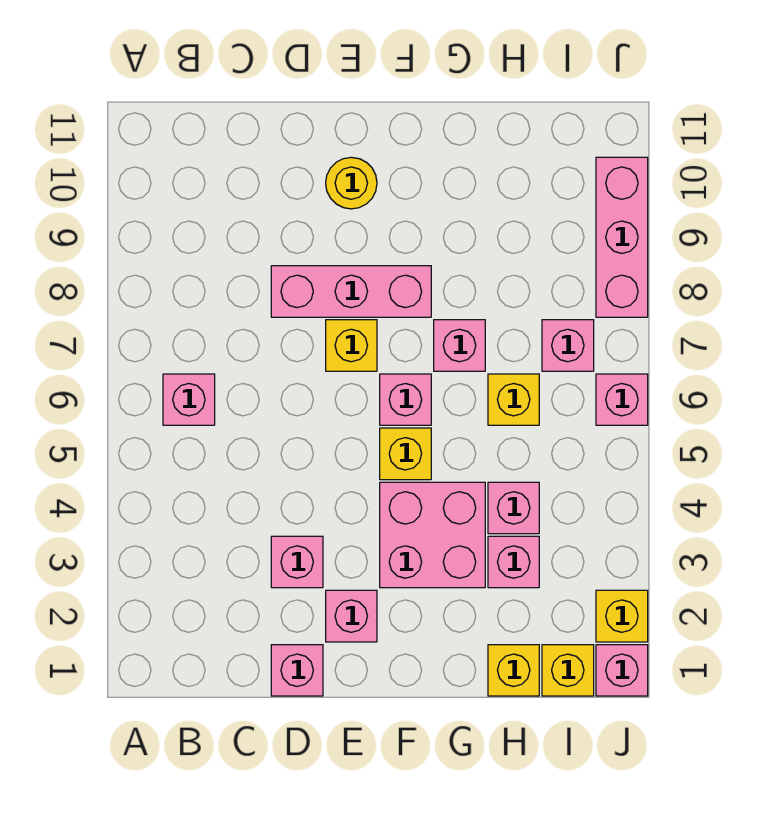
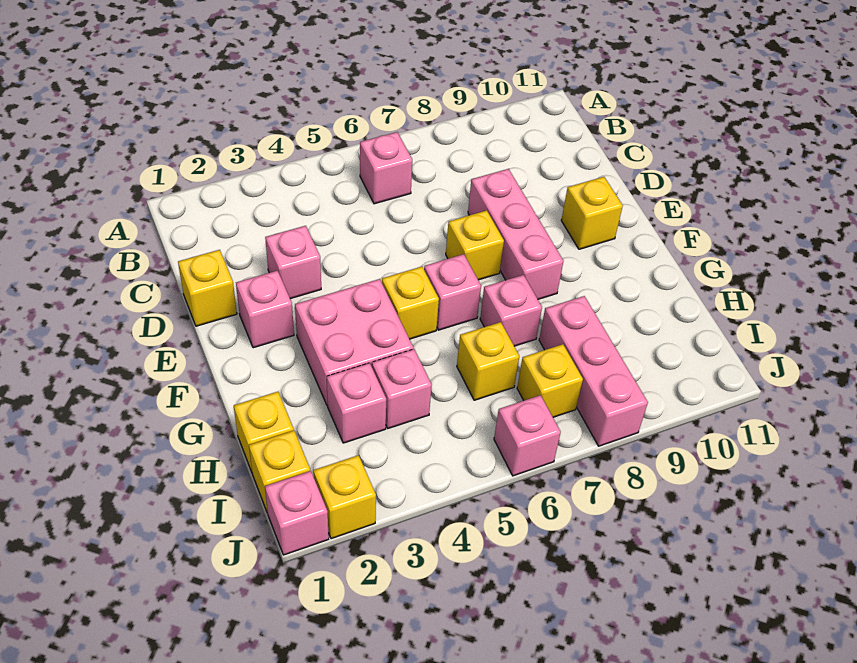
pink 1x1 brick [271,645,323,696] -> yellow 1x1 brick [178,250,237,326]
yellow 1x1 round brick [326,157,377,209] -> yellow 1x1 brick [561,177,623,249]
pink 1x1 brick [542,320,594,371] -> yellow 1x1 brick [517,344,583,417]
pink 1x3 brick [596,157,648,317] -> pink 1x3 brick turned to [539,296,648,446]

